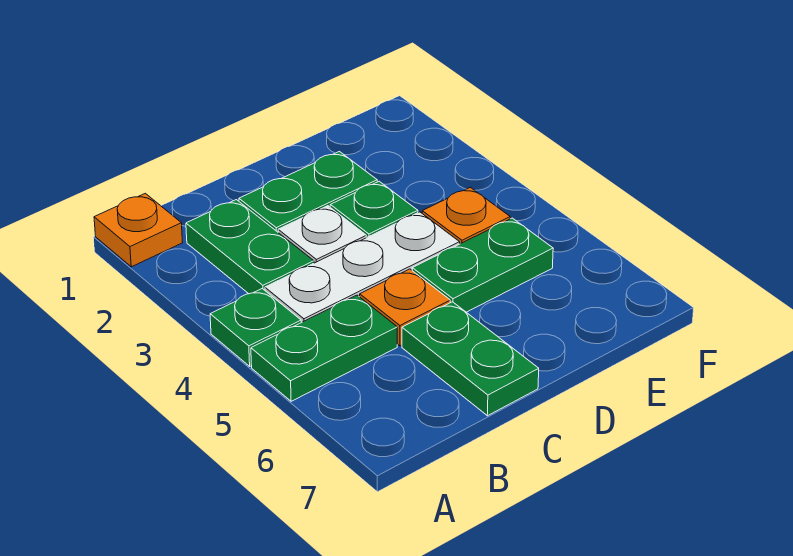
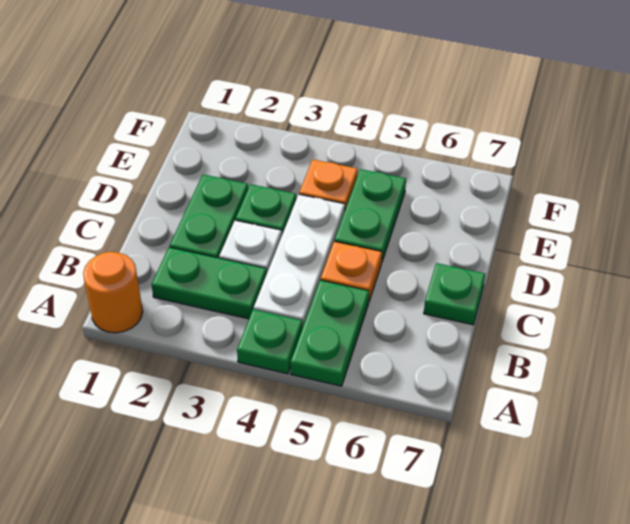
orange 1x1 plate [94,193,183,267] -> orange 1x1 round brick [83,252,143,333]
green 1x2 plate [402,302,539,416] -> green 1x1 plate [424,263,485,325]

